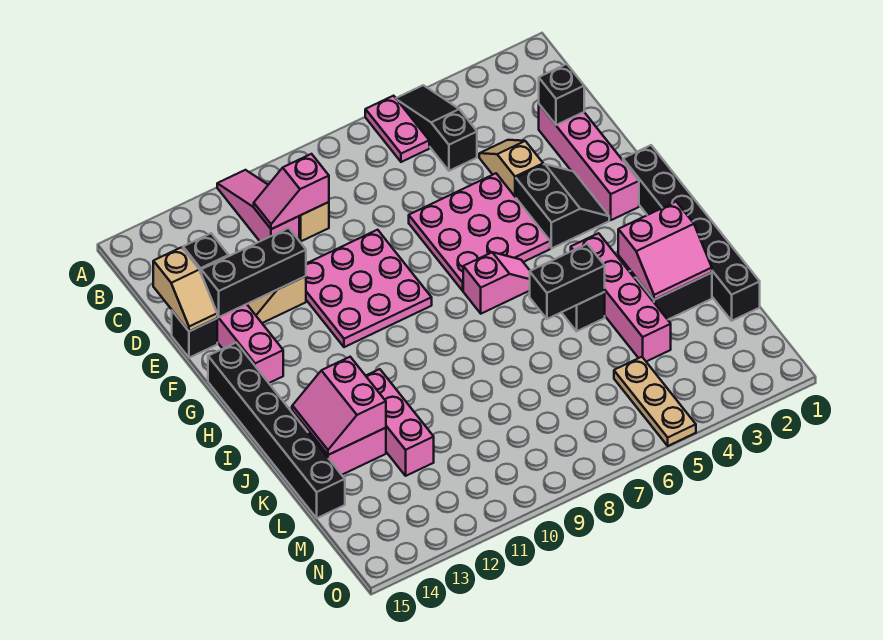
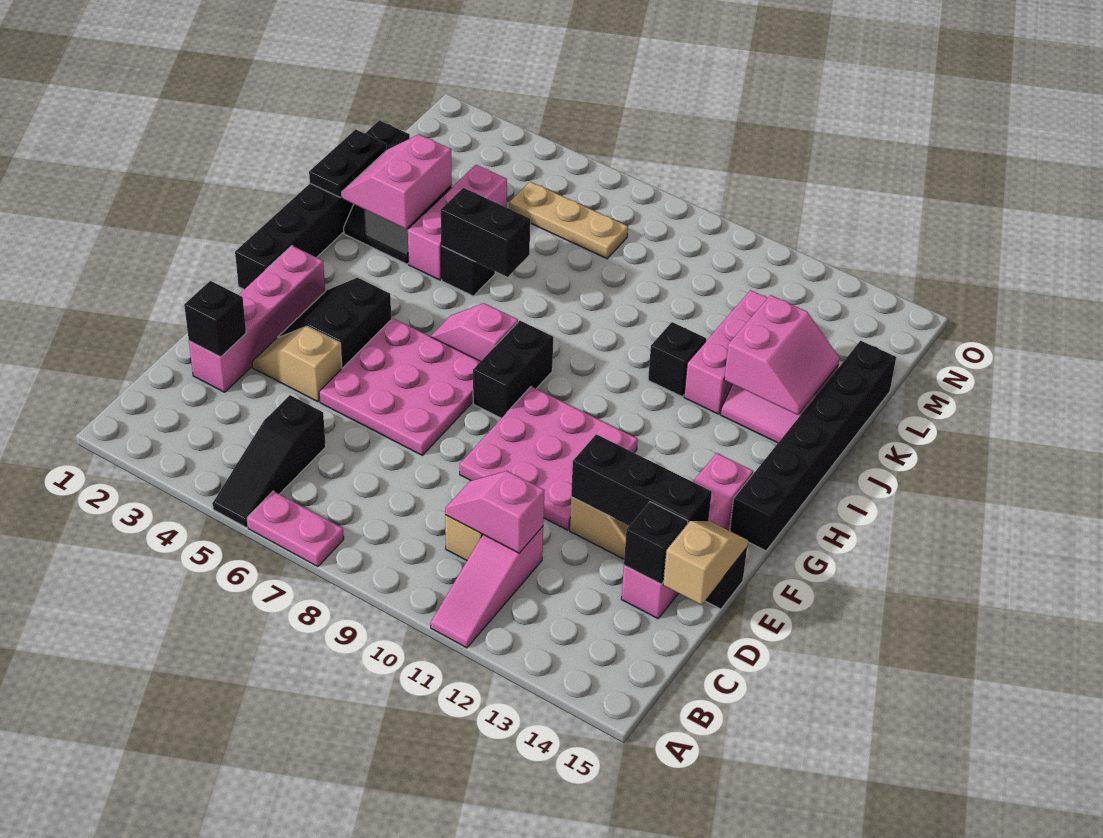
pink 1x2 plate [365,96,429,162] -> pink 1x2 plate turned to [247,491,344,567]
pink 1x2 slope [254,154,329,229] -> pink 1x2 slope turned to [445,471,545,553]
tan 1x2 slope [479,140,543,197] -> tan 1x2 slope turned to [252,326,342,402]
none -> black 1x2 brick [473,321,553,418]
pink 1x4 brick [571,233,671,362] -> pink 1x3 brick [408,165,507,280]
none -> black 1x2 plate [309,129,386,198]
pink 2x2 slope [618,202,712,300] -> pink 2x2 slope turned to [342,134,452,229]
none -> black 1x1 brick [648,322,706,396]
tan 1x3 plate [614,357,696,446] -> tan 1x3 plate turned to [509,182,628,259]

